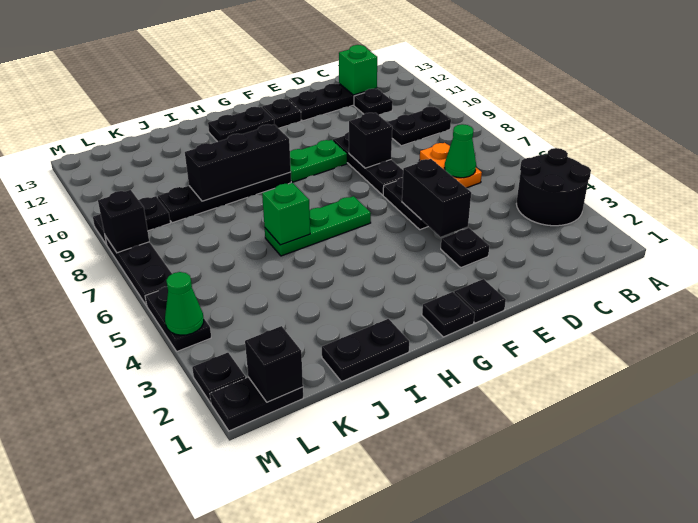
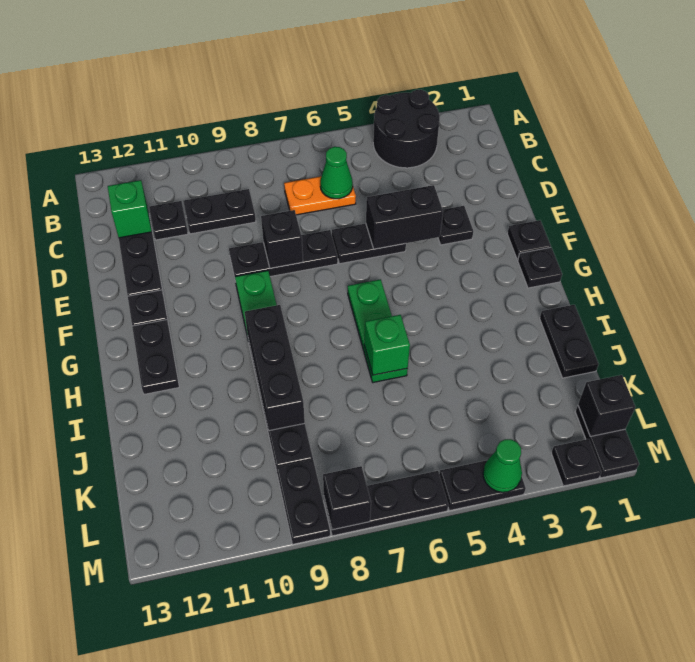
black 1x2 plate [387,107,451,146] -> black 1x2 plate turned to [183,189,256,234]

